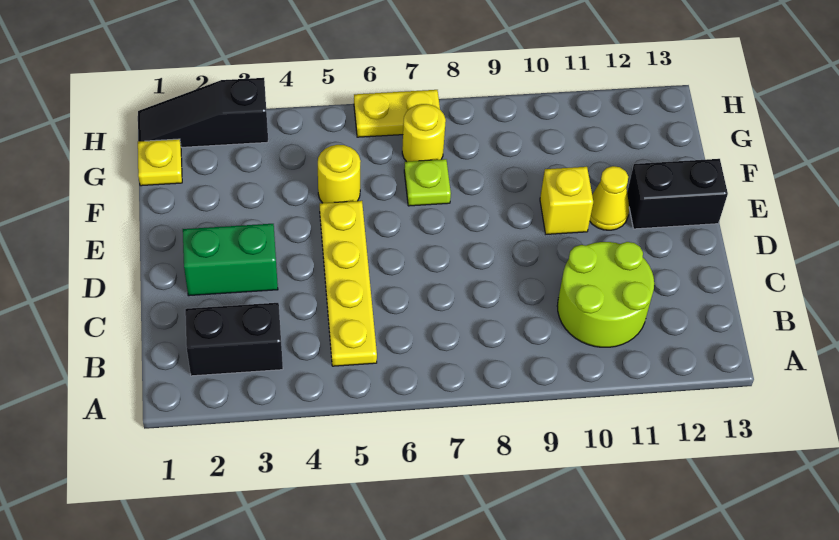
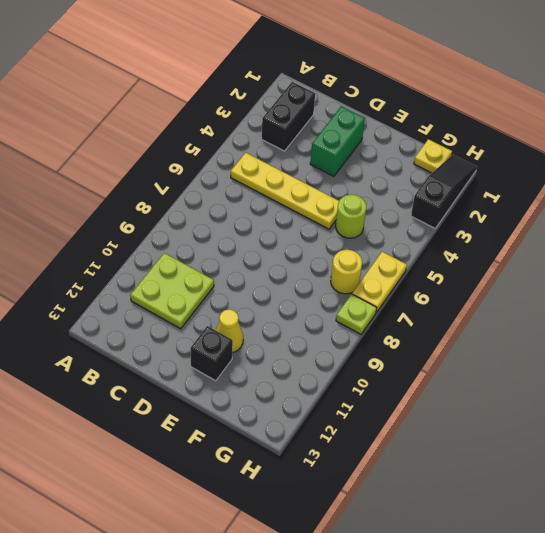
lime 2x2 round brick [557,242,654,347] -> lime 2x2 plate [131,253,214,329]
yellow 1x1 brick [540,167,593,234] -> none
black 1x2 brick [627,159,728,229] -> black 1x1 brick [190,326,233,381]
yellow 1x1 round brick [318,145,361,203] -> lime 1x1 round brick [336,195,366,238]
lime 1x1 plate [404,159,451,206] -> lime 1x1 plate moved to [336,294,377,334]

